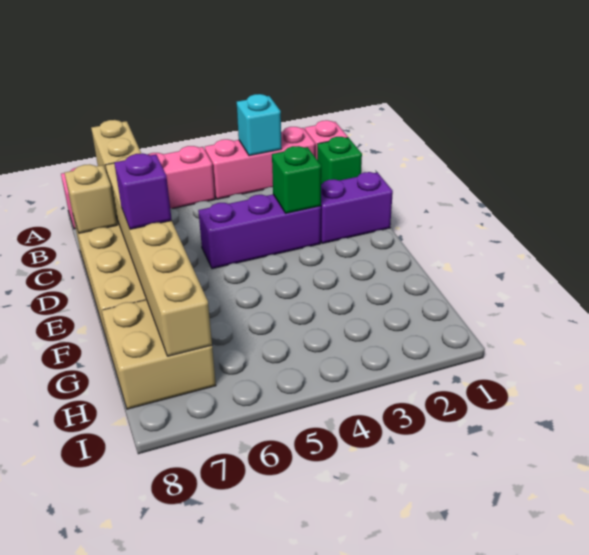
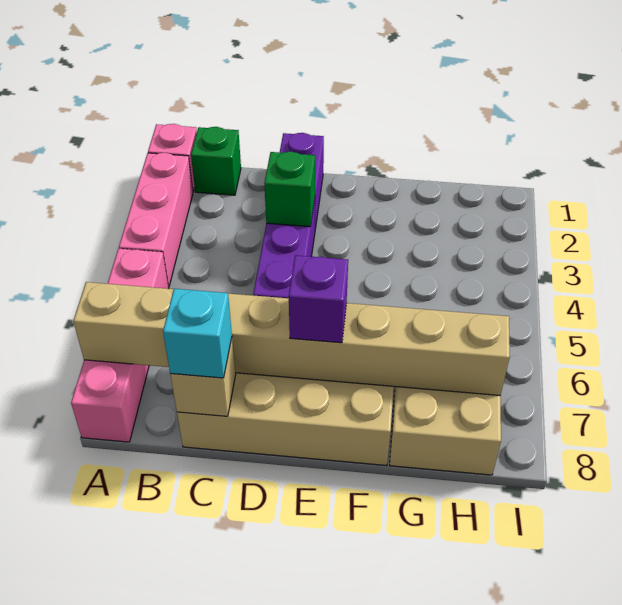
cyan 1x1 brick [237,94,282,156] -> cyan 1x1 brick moved to [163,289,232,378]

